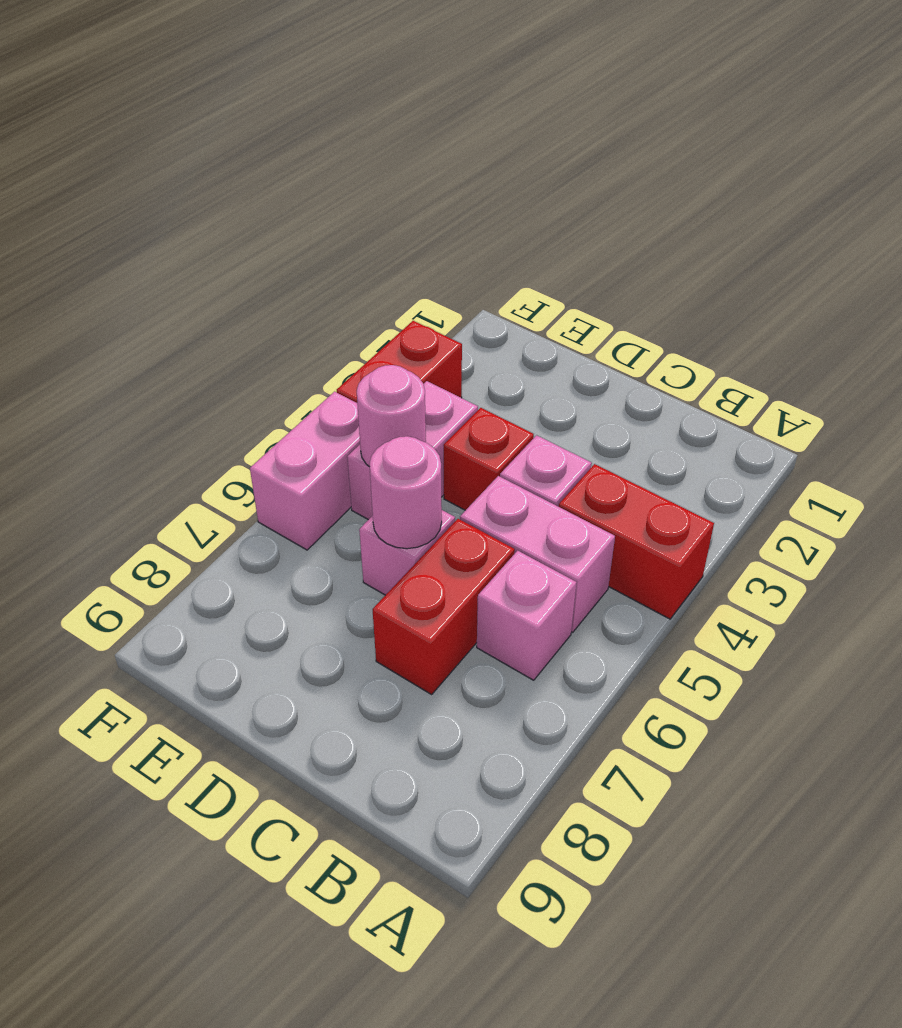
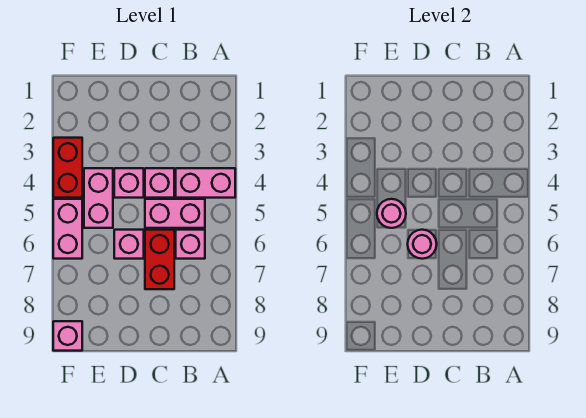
red 1x2 brick [559,464,714,619] -> pink 1x2 brick [176,168,235,198]
red 1x1 brick [444,408,534,510] -> pink 1x1 brick [114,168,144,198]
none -> pink 1x1 brick [53,321,82,351]

